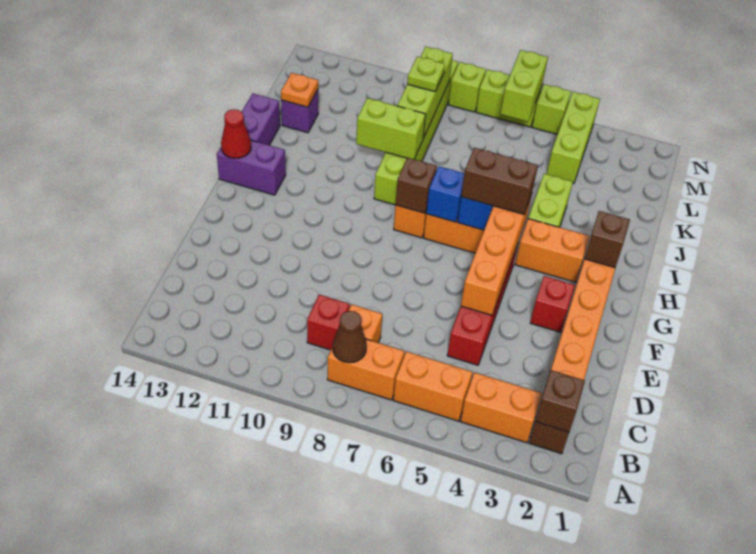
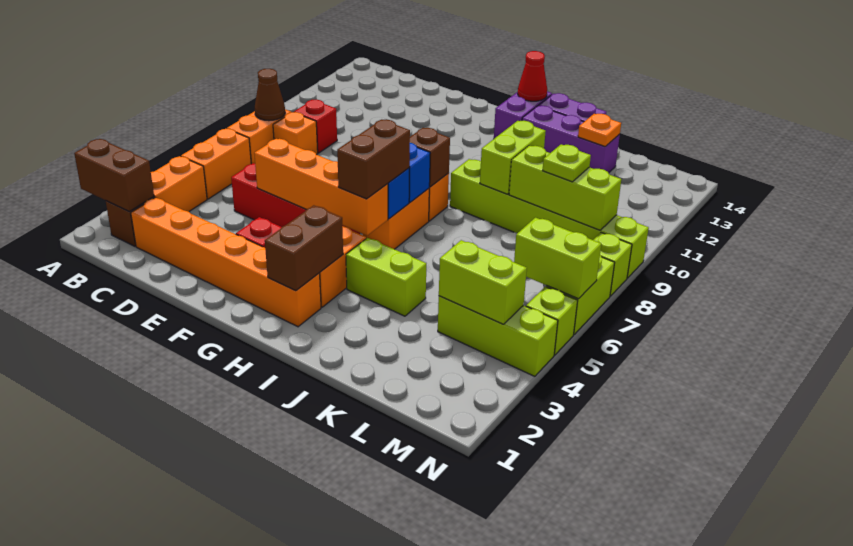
brown 1x1 brick [535,370,585,432] -> brown 1x2 brick [74,139,154,212]
brown 1x1 brick [585,211,630,268] -> brown 1x2 brick [265,205,343,291]
purple 1x1 brick [281,90,318,133] -> purple 1x3 brick [522,106,620,173]
none -> lime 1x2 brick [439,240,527,324]

